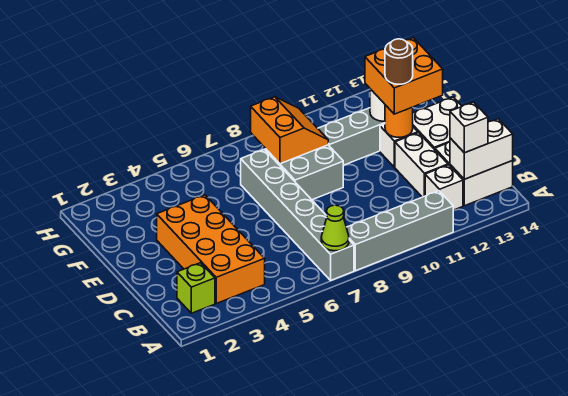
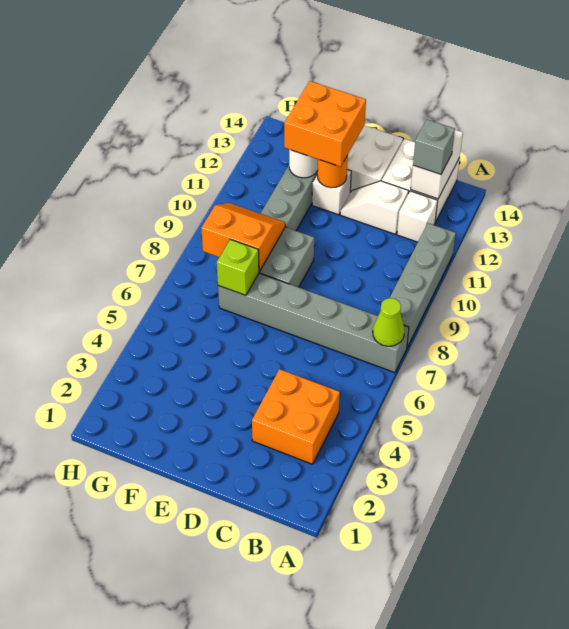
lime 1x1 brick [177,263,215,313] -> lime 1x1 brick moved to [217,239,259,295]
orange 2x4 brick [157,195,265,303] -> orange 2x2 brick [252,369,340,464]
white 1x1 brick [450,102,488,153] -> grey 1x1 brick [413,119,455,174]
white 1x2 brick [395,133,448,197] -> white 1x2 slope [340,181,409,234]
brown 1x1 round brick [385,39,413,84] -> none

